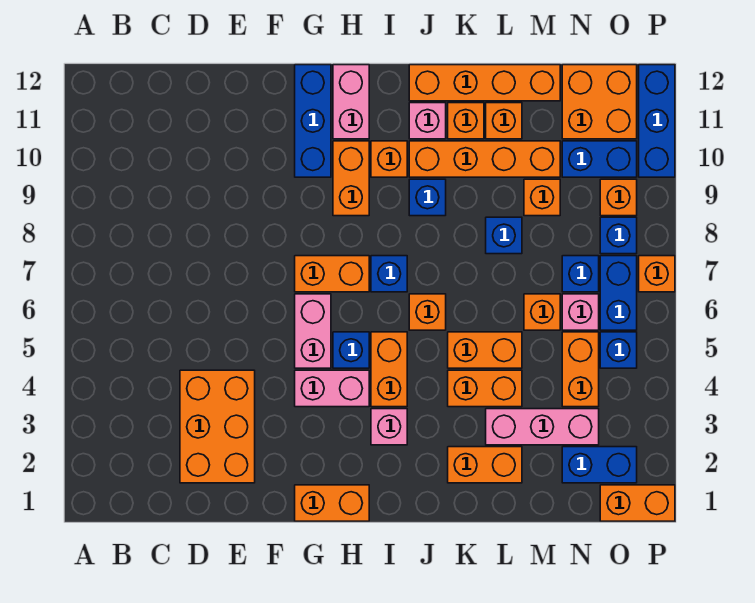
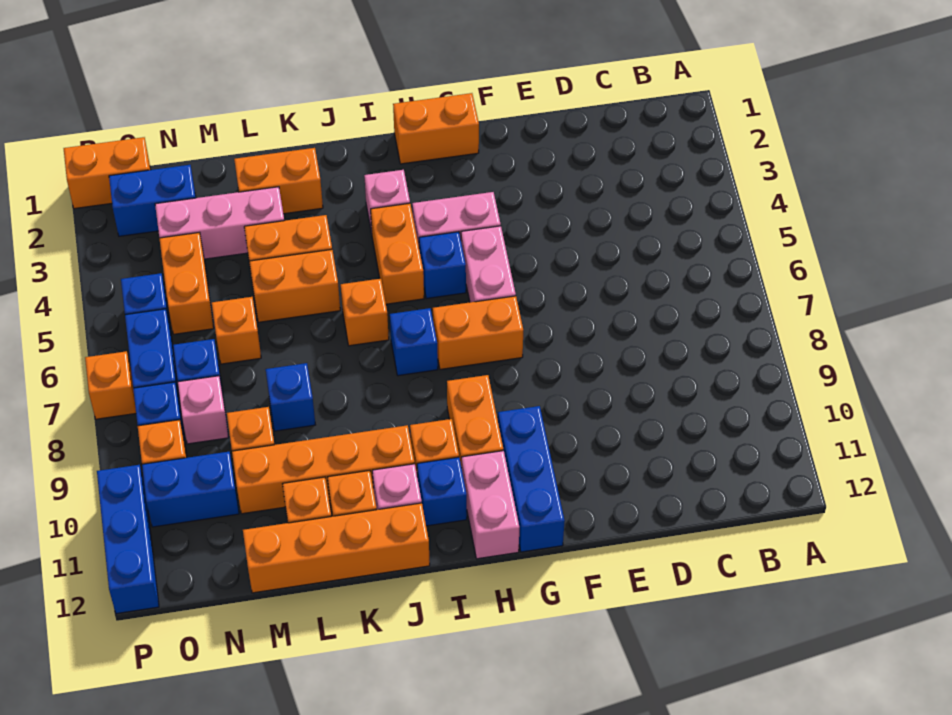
orange 2x3 brick [180,370,255,483] -> none
blue 1x1 brick [409,179,446,216] -> blue 1x1 brick moved to [417,457,467,526]
pink 1x1 brick [562,294,599,330] -> pink 1x1 brick moved to [178,376,229,444]
orange 2x2 brick [562,65,637,139] -> none

